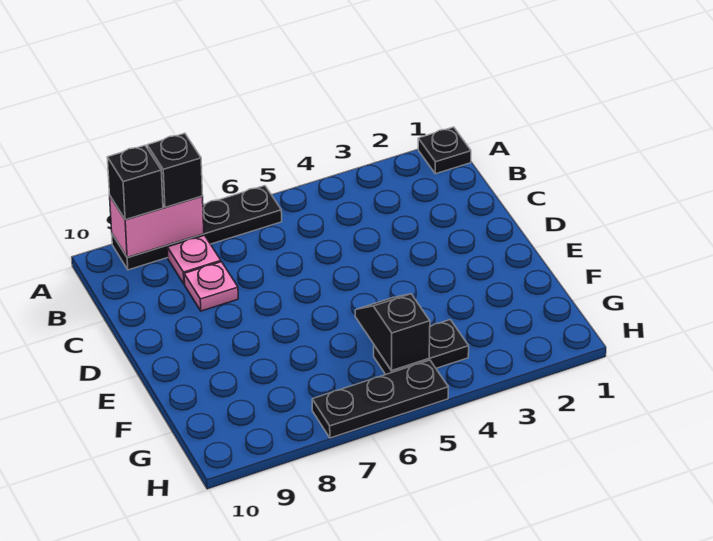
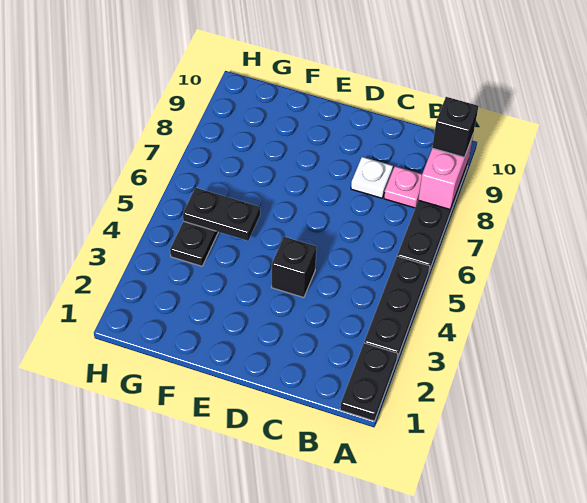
black 1x1 plate [418,127,471,174] -> black 1x2 plate [340,343,398,421]
black 1x1 brick [147,133,203,207] -> black 1x1 brick moved to [271,237,317,298]
pink 1x1 plate [184,262,238,311] -> white 1x1 plate [351,157,393,198]
black 1x2 slope [355,294,430,371] -> black 1x2 plate [183,188,260,241]
black 1x3 plate [312,360,448,438] -> black 1x3 plate moved to [364,256,430,358]

